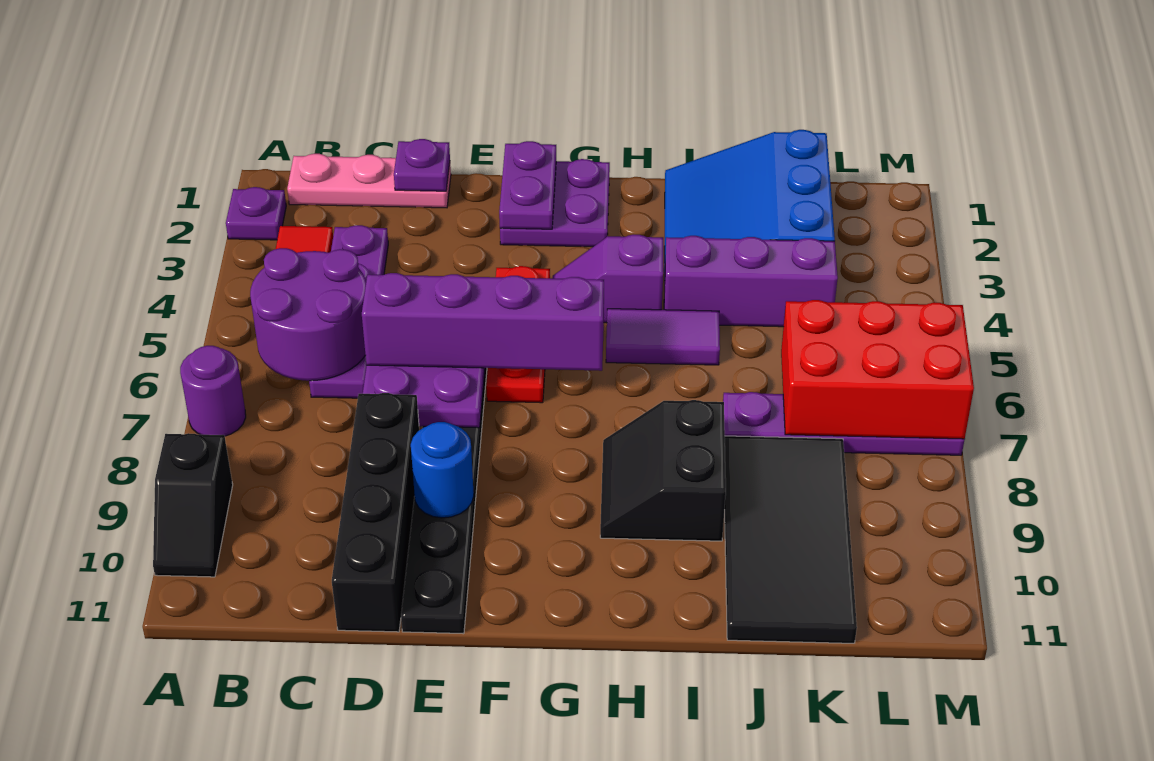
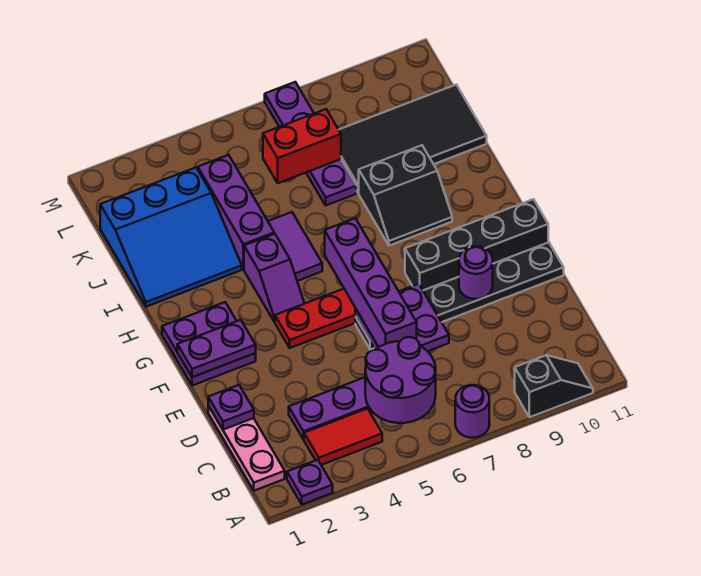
black 1x4 brick [332,393,419,632] -> black 1x4 brick moved to [405,199,548,290]
blue 1x1 round brick [411,422,474,518] -> purple 1x1 round brick [459,246,493,299]
red 2x3 brick [781,300,974,439] -> red 1x2 brick [263,109,341,183]

